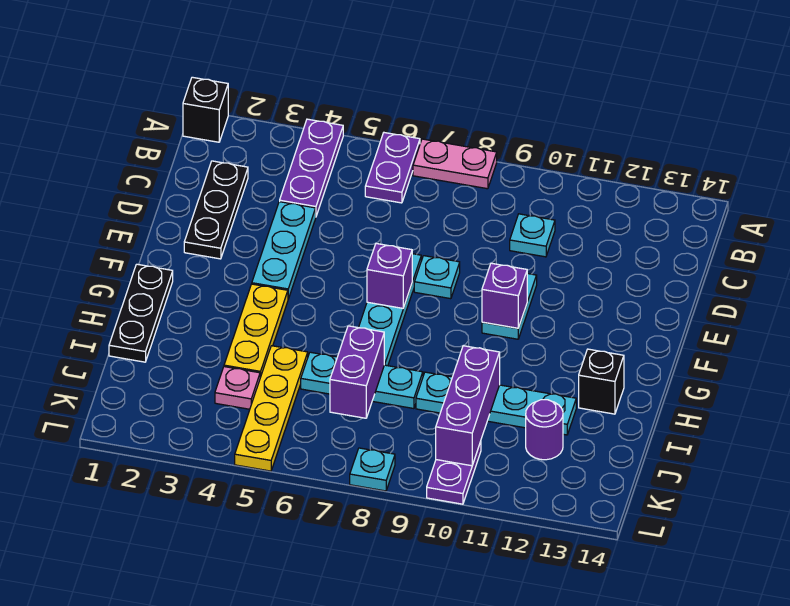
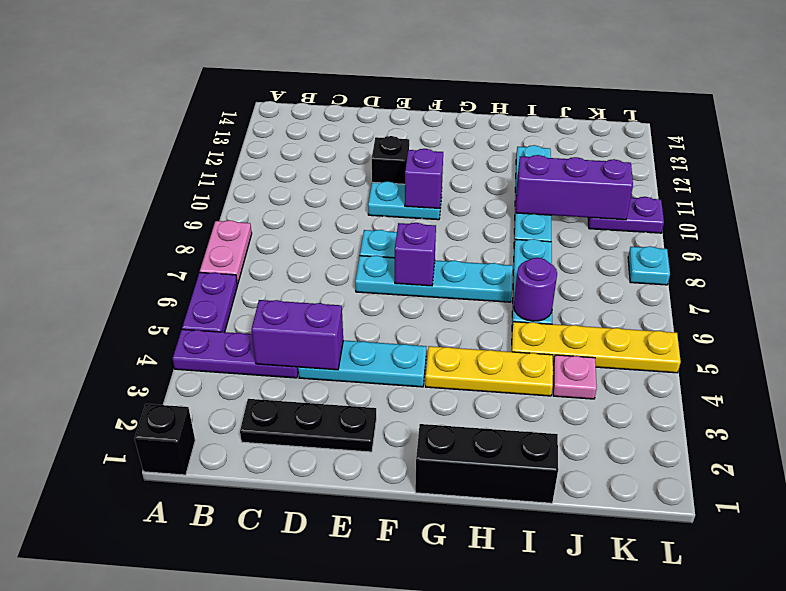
purple 1x2 plate [365,133,420,203] -> purple 1x2 plate turned to [182,272,238,332]
cyan 1x1 plate [510,214,555,257] -> none
black 1x3 plate [109,264,173,362] -> black 1x3 brick [415,424,558,503]
black 1x1 brick [579,349,624,414] -> black 1x1 brick moved to [372,136,409,184]
purple 1x2 brick [330,326,384,418] -> purple 1x2 brick moved to [251,300,343,370]
purple 1x1 round brick [526,400,563,460] -> purple 1x1 round brick moved to [514,258,557,321]

